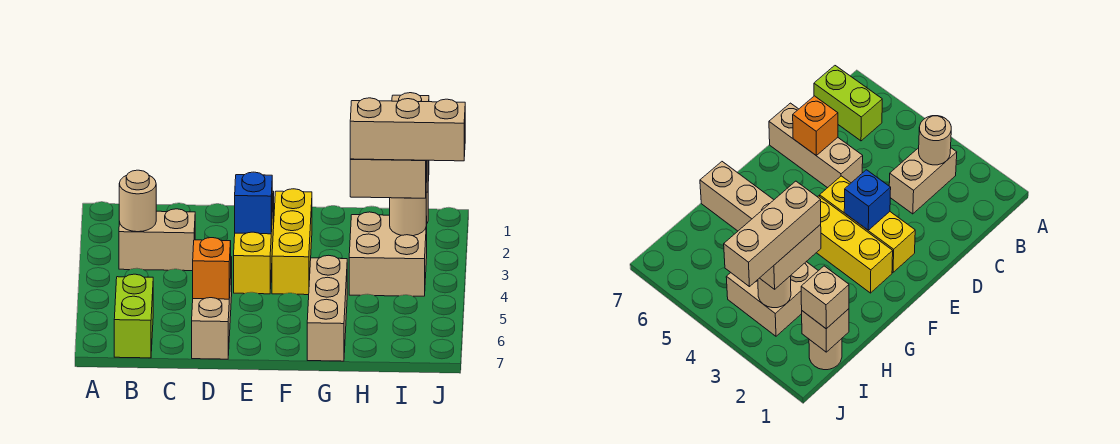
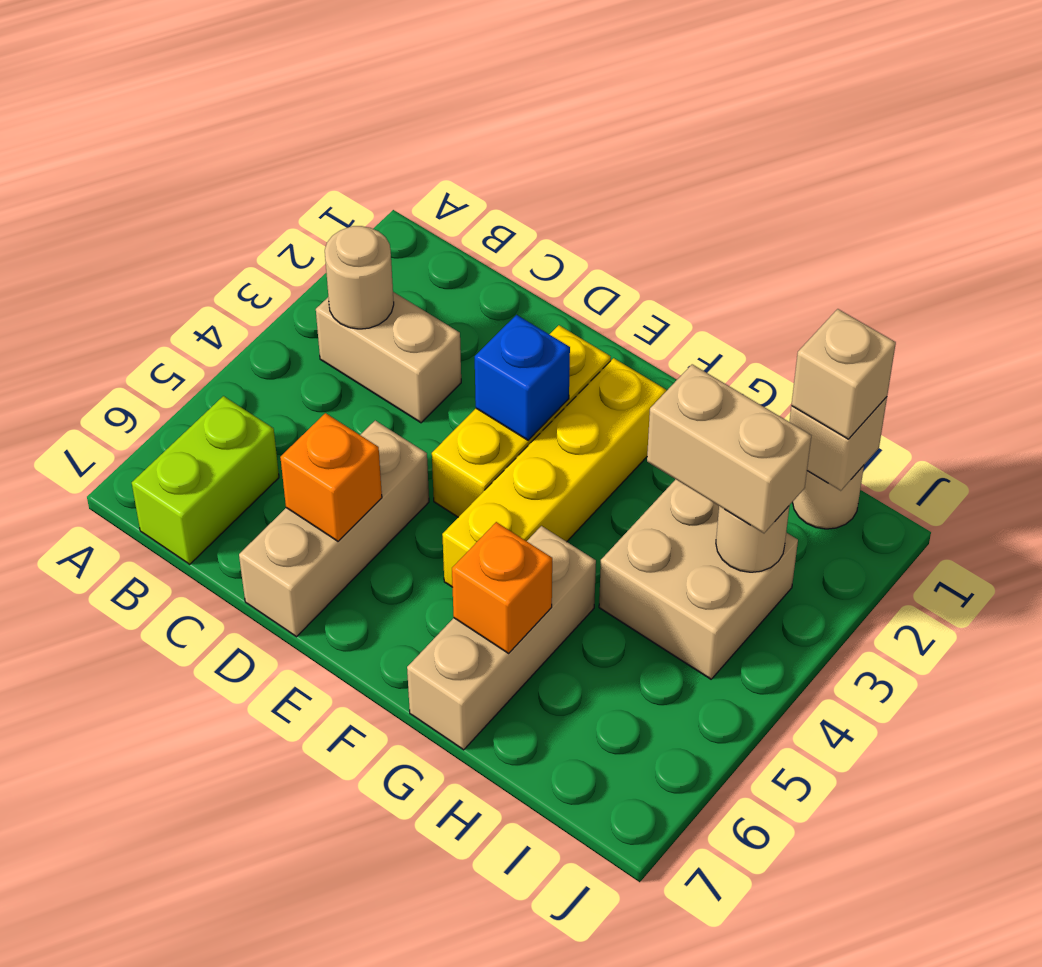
yellow 1x3 brick [272,189,312,295] -> yellow 1x4 brick [442,358,666,587]
none -> orange 1x1 brick [452,522,552,653]
tan 1x3 brick [350,98,465,161] -> none

